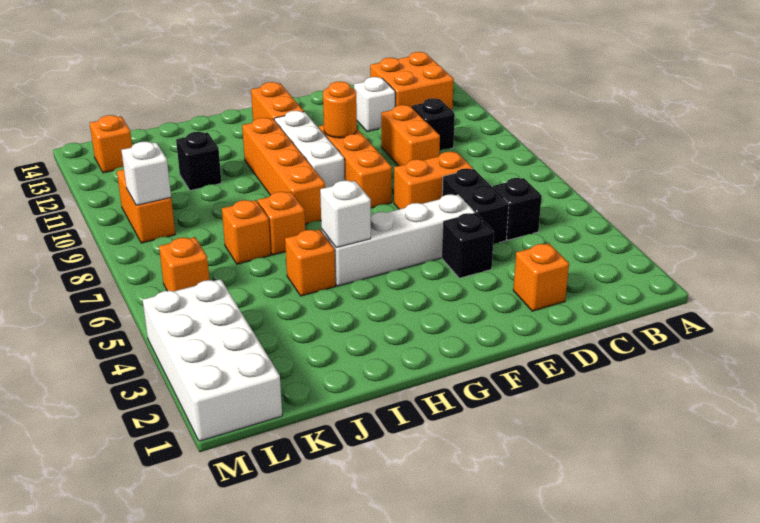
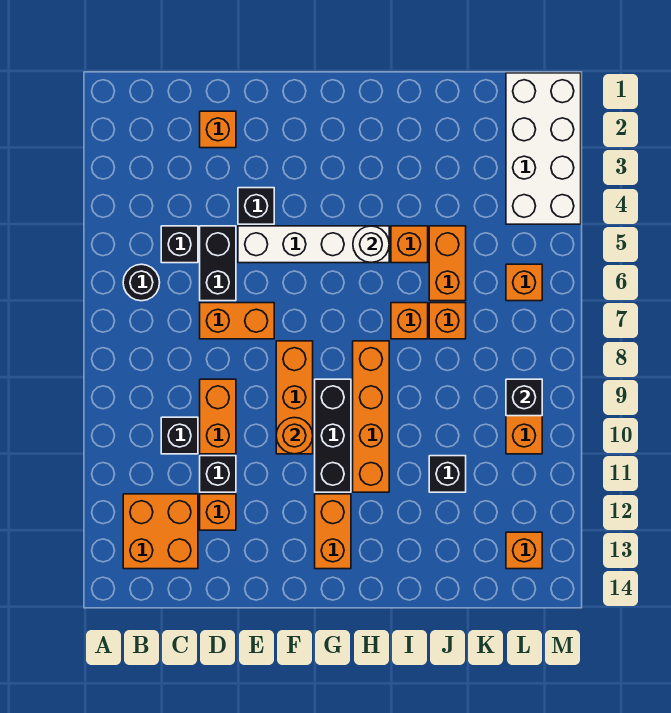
none -> black 1x1 round brick [123,264,160,301]
none -> black 1x1 brick [200,456,236,492]
white 1x1 brick [354,77,395,132] -> orange 1x1 brick [200,494,236,530]
white 1x3 brick [274,111,345,188] -> black 1x3 brick [315,379,351,492]
white 1x1 brick [320,181,371,248] -> white 1x1 round brick [353,226,389,263]
none -> orange 1x2 brick [429,226,466,301]
white 1x1 brick [121,141,171,205] -> black 1x1 brick [506,379,542,416]

